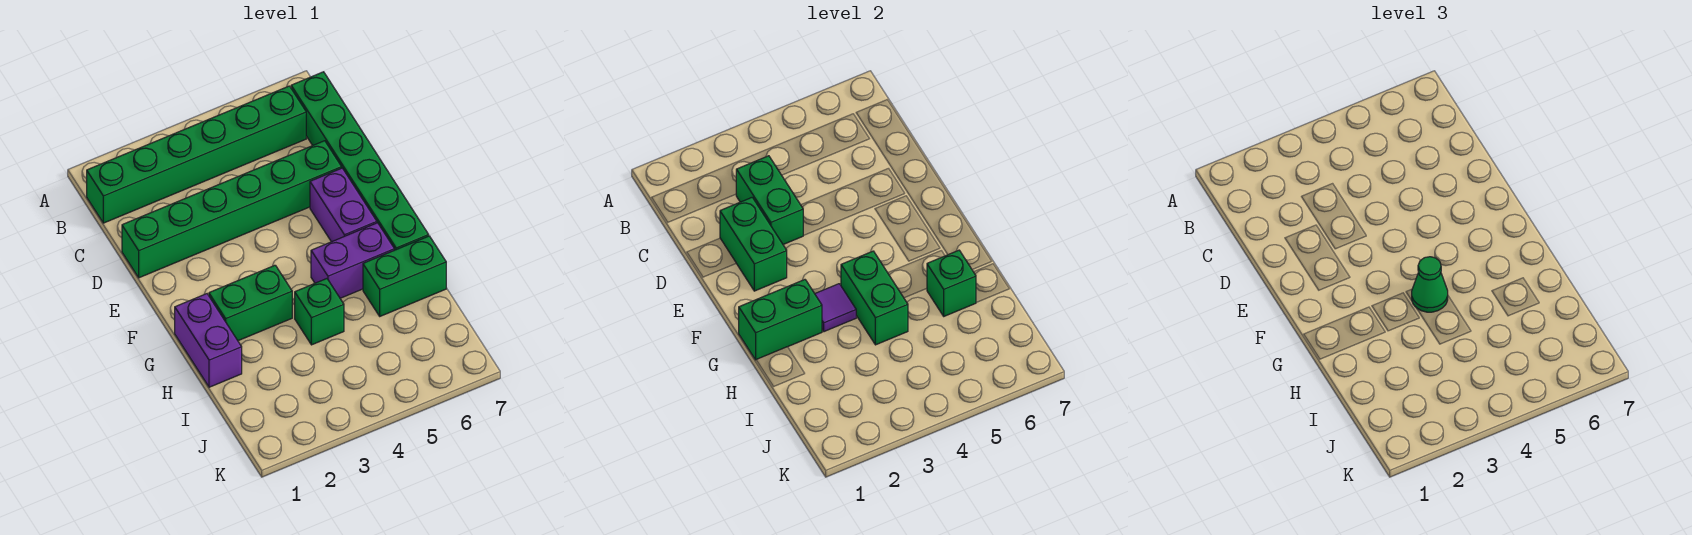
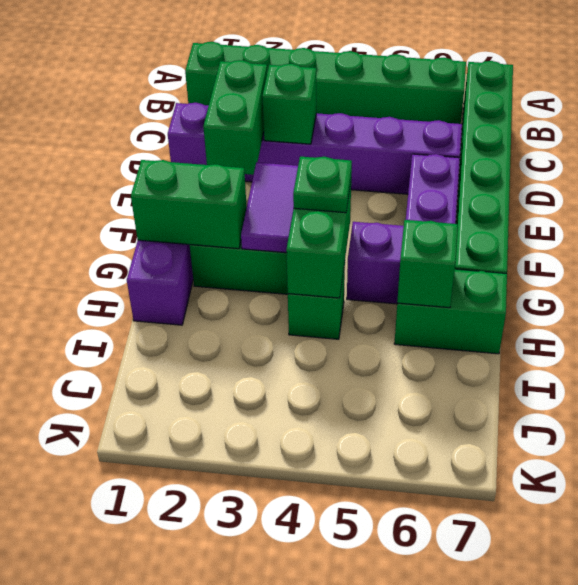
green 1x2 brick [736,156,804,245] -> green 1x1 brick [262,64,316,144]
green 1x6 brick [122,141,342,278] -> purple 1x6 brick [168,103,462,194]
purple 1x1 tile [815,284,856,332] -> purple 1x2 tile [241,162,298,253]
green 1x1 cone [1412,257,1448,312] -> green 1x1 plate [293,157,352,213]

